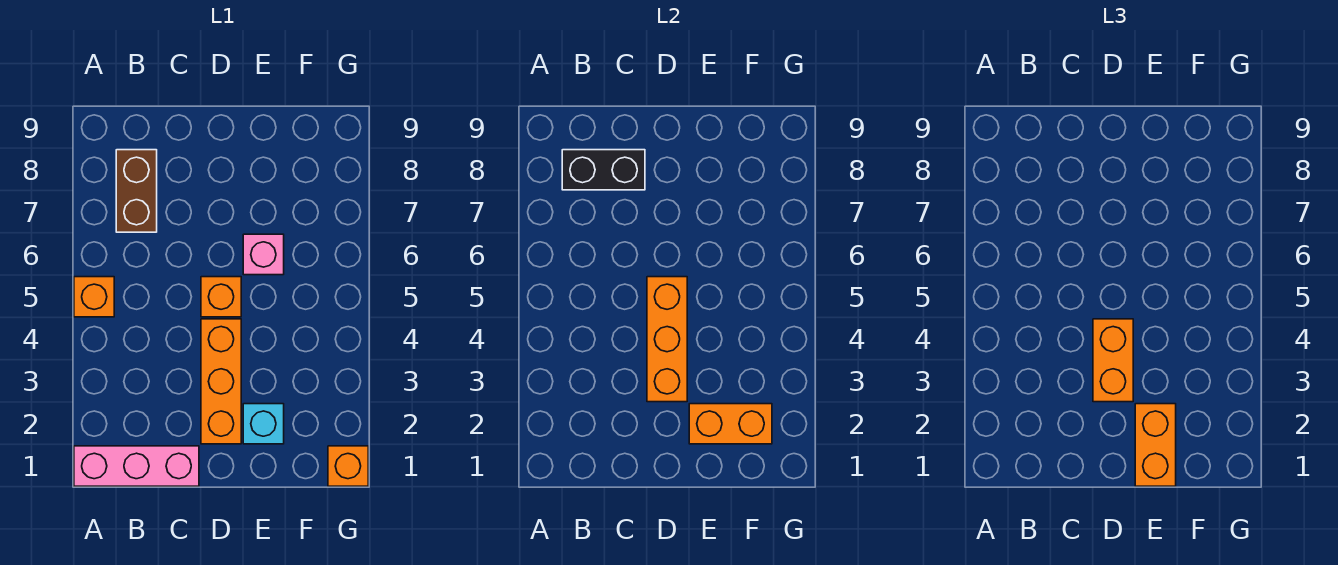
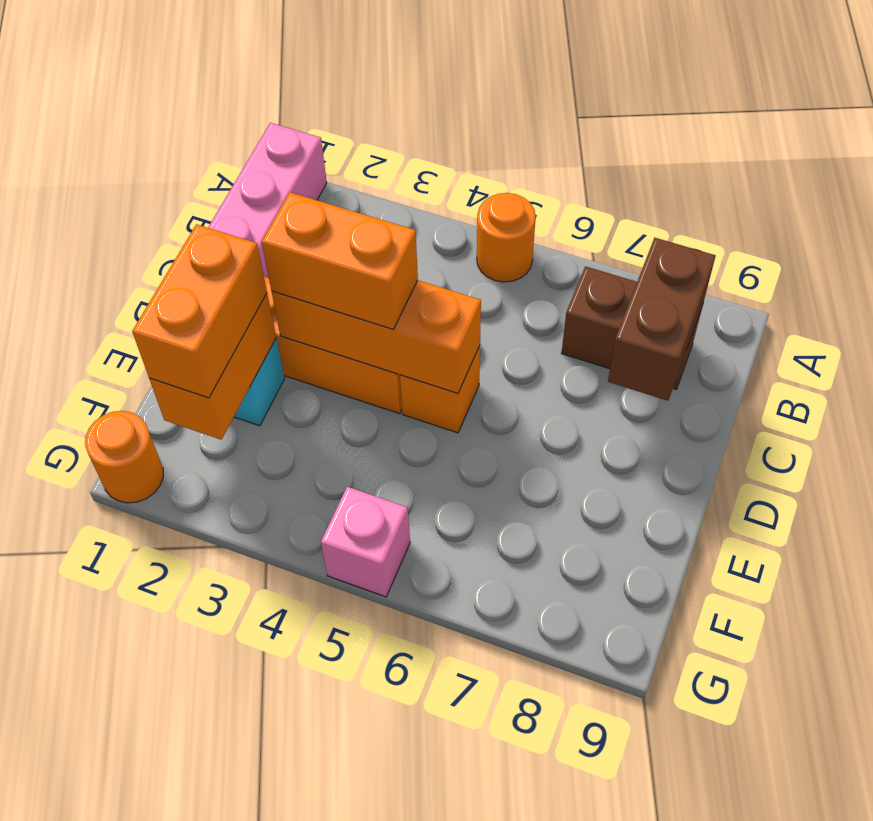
orange 1x1 brick [74,277,114,317] -> orange 1x1 round brick [477,193,536,282]
black 1x2 brick [562,150,645,190] -> brown 1x2 brick [608,238,715,401]
orange 1x2 brick [1135,404,1176,486] -> orange 1x2 brick turned to [132,224,267,398]
pink 1x1 brick [243,234,284,275] -> pink 1x1 brick moved to [321,487,410,597]
orange 1x1 brick [328,446,368,486] -> orange 1x1 round brick [85,411,163,503]

